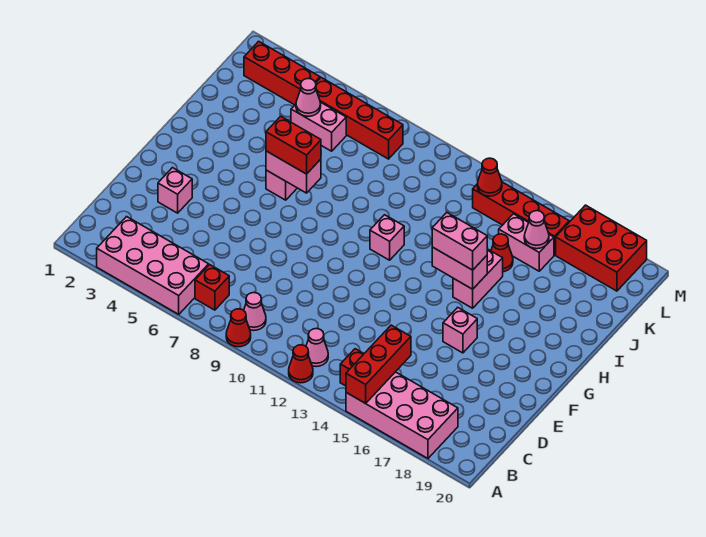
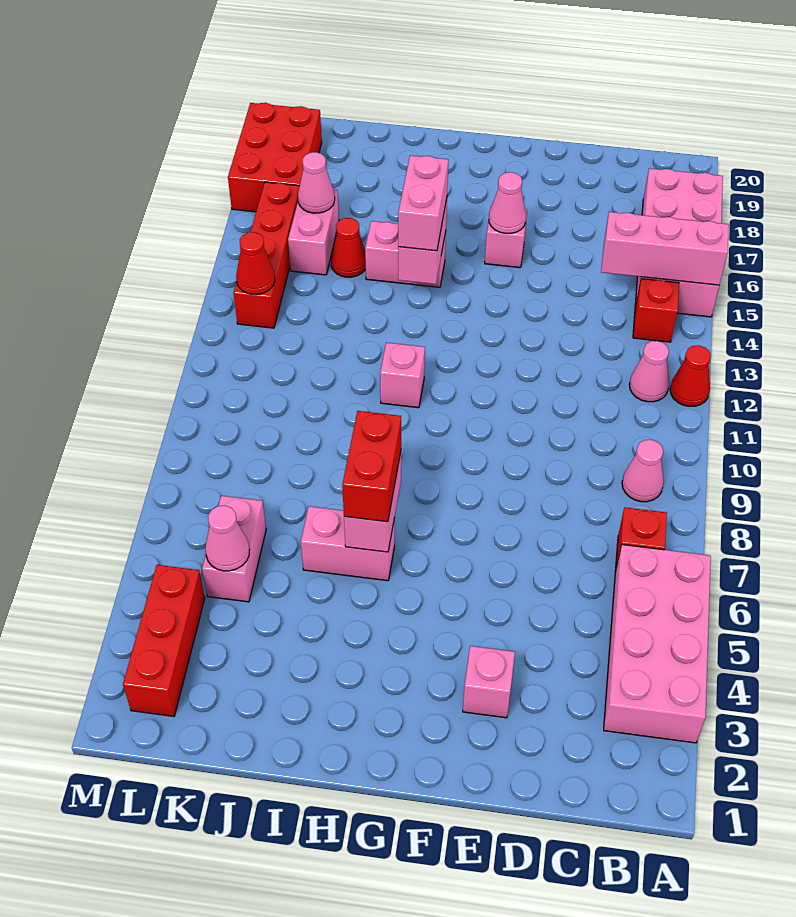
red 1x1 cone [226,309,251,347] -> none
red 1x3 brick [346,325,411,403] -> pink 1x3 brick [601,212,729,285]
none -> pink 1x1 cone [489,172,526,233]
red 1x4 brick [316,78,403,159] -> none

